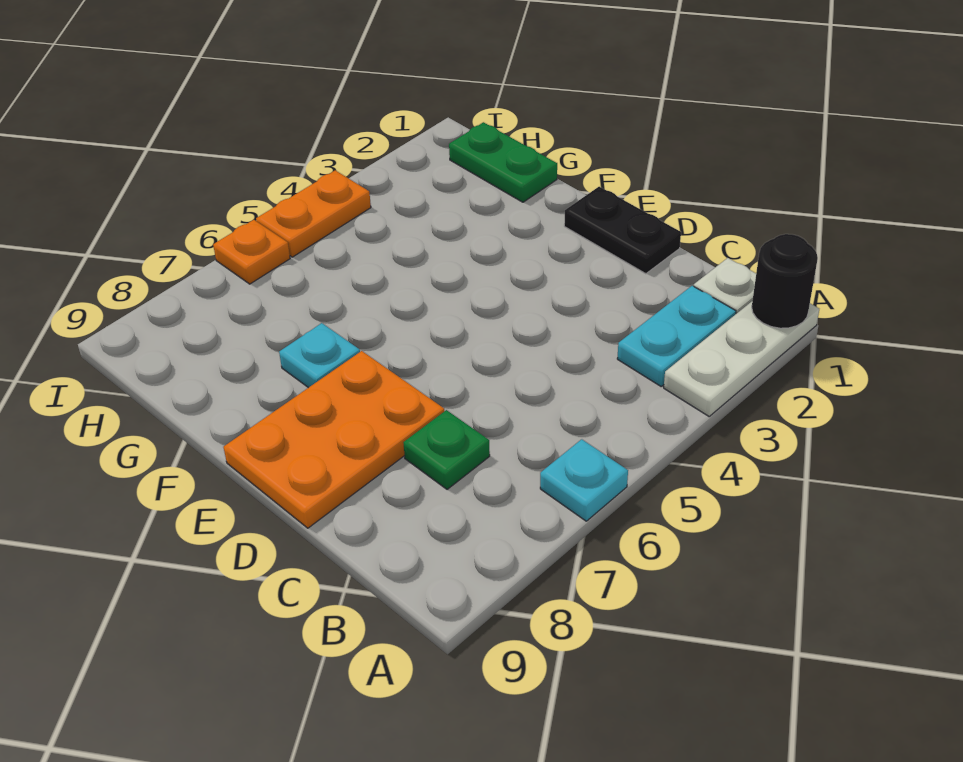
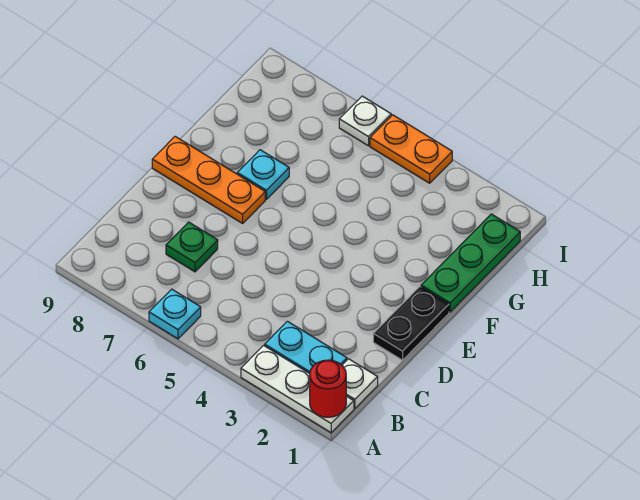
black 1x1 round brick [752,234,818,328] -> red 1x1 round brick [310,360,346,417]
orange 2x3 plate [223,351,444,528] -> orange 1x3 plate [152,136,265,223]
green 1x2 plate [449,122,557,202] -> green 1x3 plate [421,214,520,312]
orange 1x1 plate [213,220,290,284] -> white 1x1 plate [339,96,391,146]

